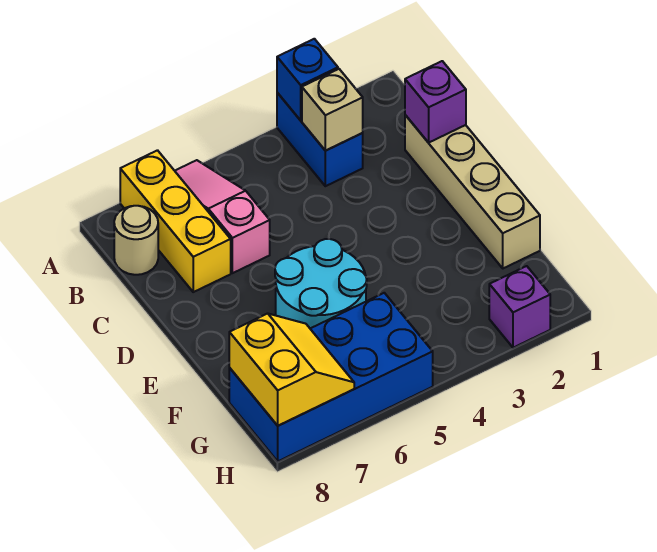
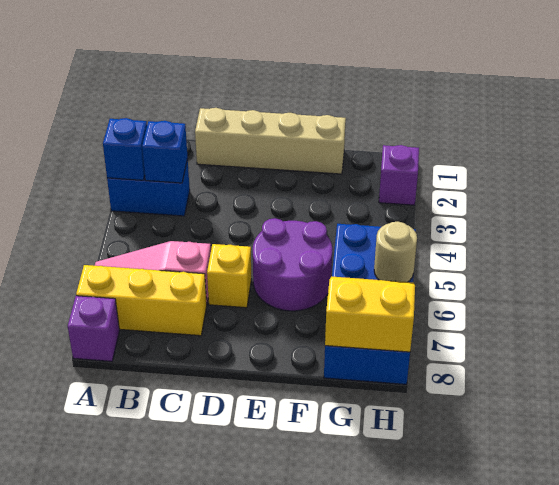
tan 1x1 brick [302,69,363,151] -> blue 1x1 brick [142,121,188,183]
tan 1x1 round brick [114,206,158,275] -> tan 1x1 round brick moved to [374,222,417,282]
purple 1x1 brick [405,61,466,143] -> purple 1x1 brick moved to [68,296,119,361]
none -> yellow 1x1 brick [207,244,251,308]
cyan 2x2 round brick [275,239,367,328] -> purple 2x2 round brick [253,218,332,311]

